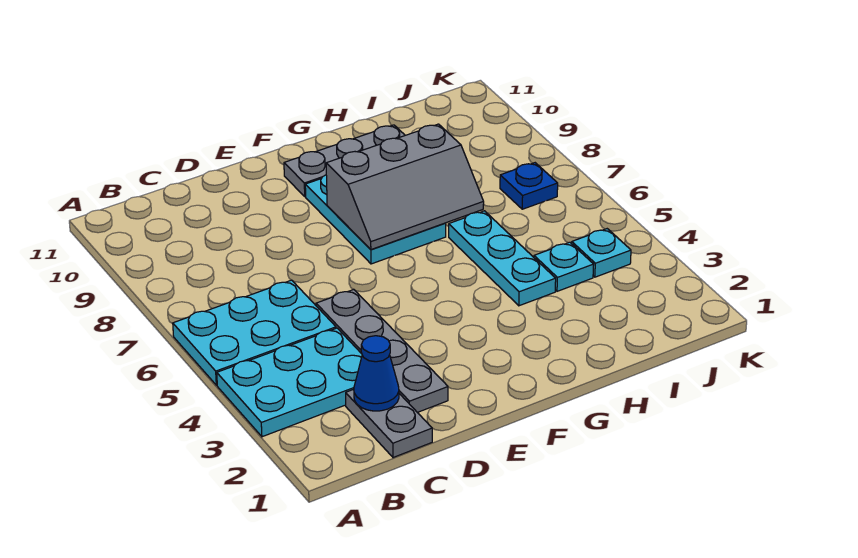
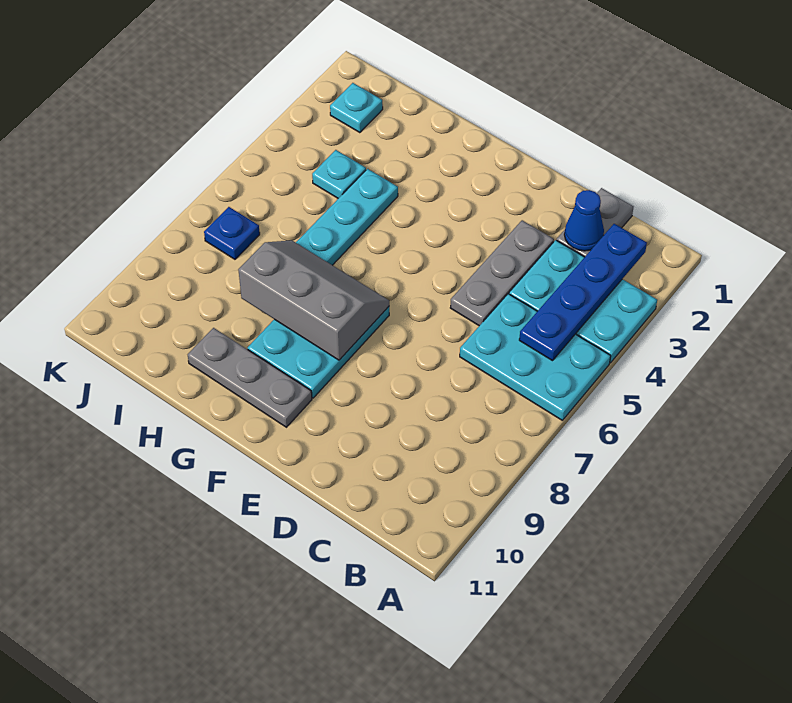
none -> blue 1x4 plate [519,224,647,361]
grey 1x4 plate [316,289,448,412] -> grey 1x3 plate [450,220,554,326]
cyan 1x1 plate [572,229,631,277] -> cyan 1x1 plate moved to [330,83,383,133]

